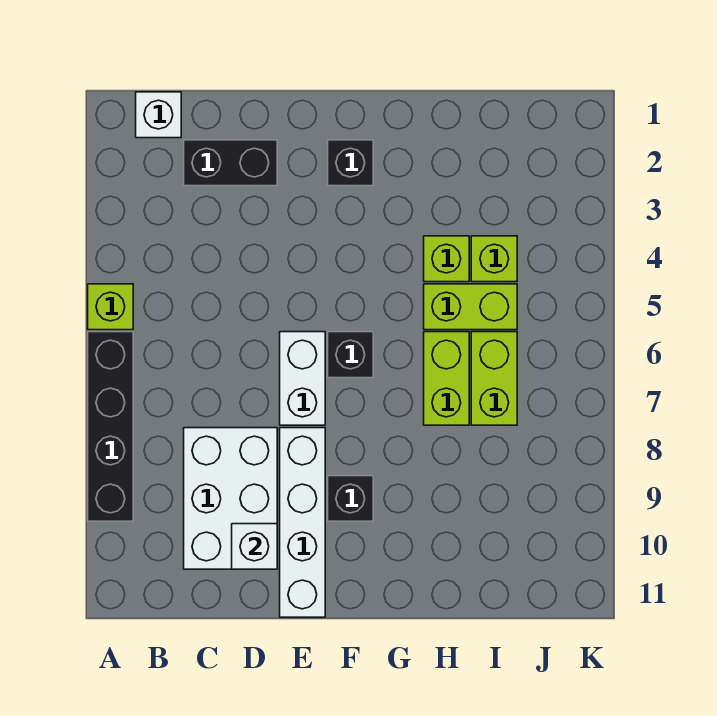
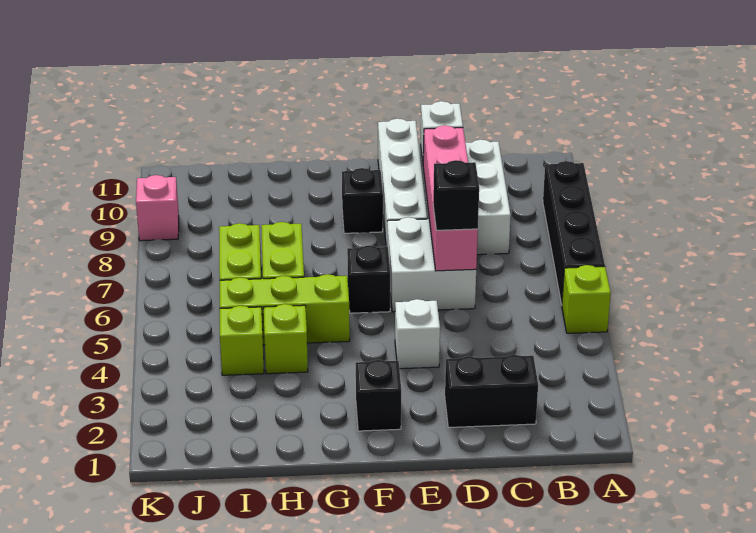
white 1x1 brick [136,92,181,138] -> white 1x1 brick moved to [395,299,440,369]
none -> pink 1x4 brick [423,125,478,271]
none -> black 1x1 brick [433,160,479,230]
white 1x2 brick [280,332,325,425] -> white 2x2 brick [387,217,476,312]
lime 1x2 brick [424,284,517,330] -> lime 1x3 brick [220,274,350,345]
none -> pink 1x1 brick [136,175,179,241]

